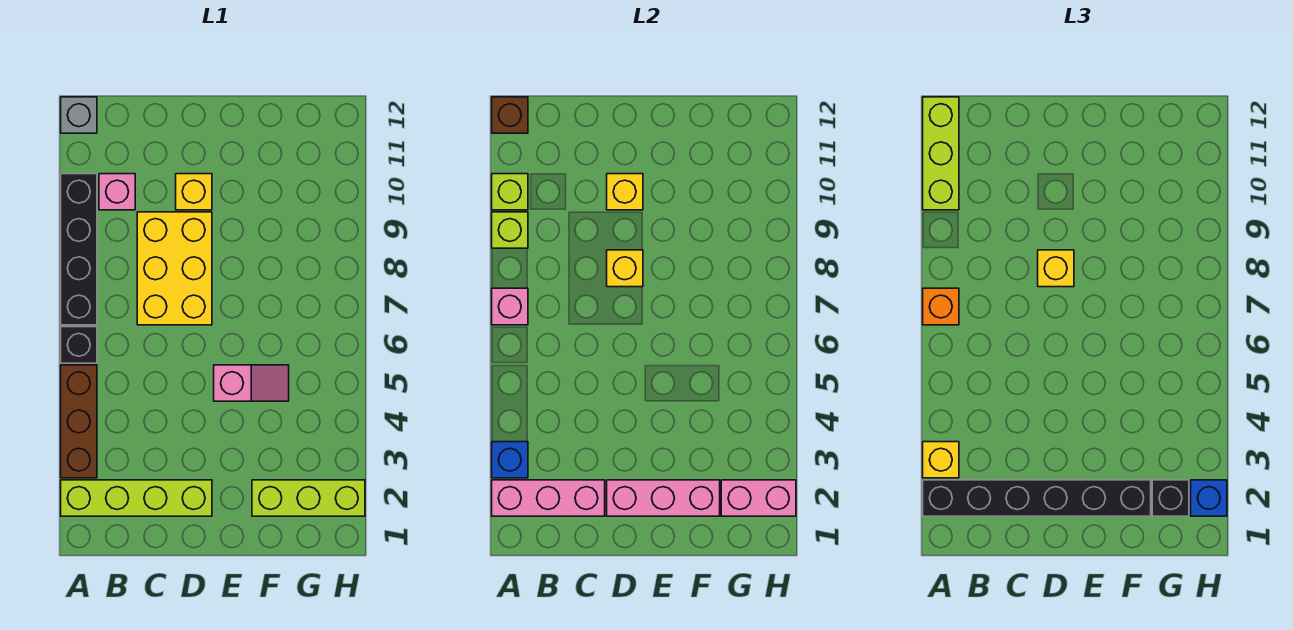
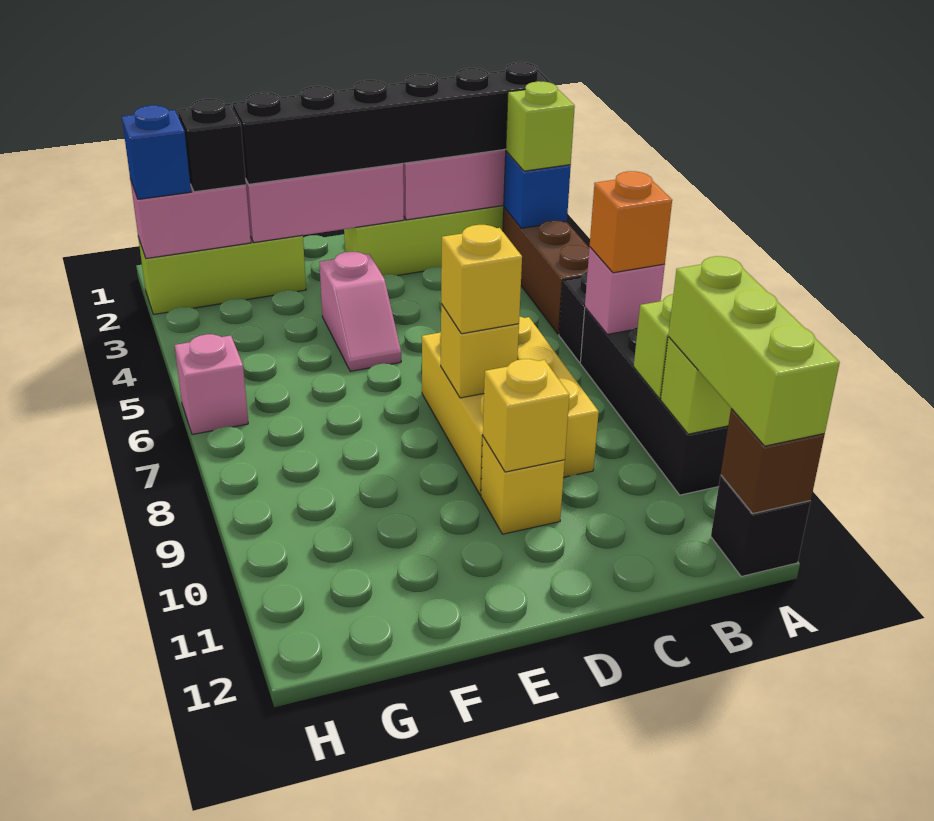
yellow 1x1 brick [923,442,959,478] -> lime 1x1 brick [506,81,575,171]
grey 1x1 brick [61,97,97,133] -> black 1x1 brick [711,475,811,576]
pink 1x1 brick [99,174,135,210] -> pink 1x1 brick moved to [175,334,248,435]
pink 1x2 slope [214,365,289,401] -> pink 1x2 slope turned to [320,252,401,371]

